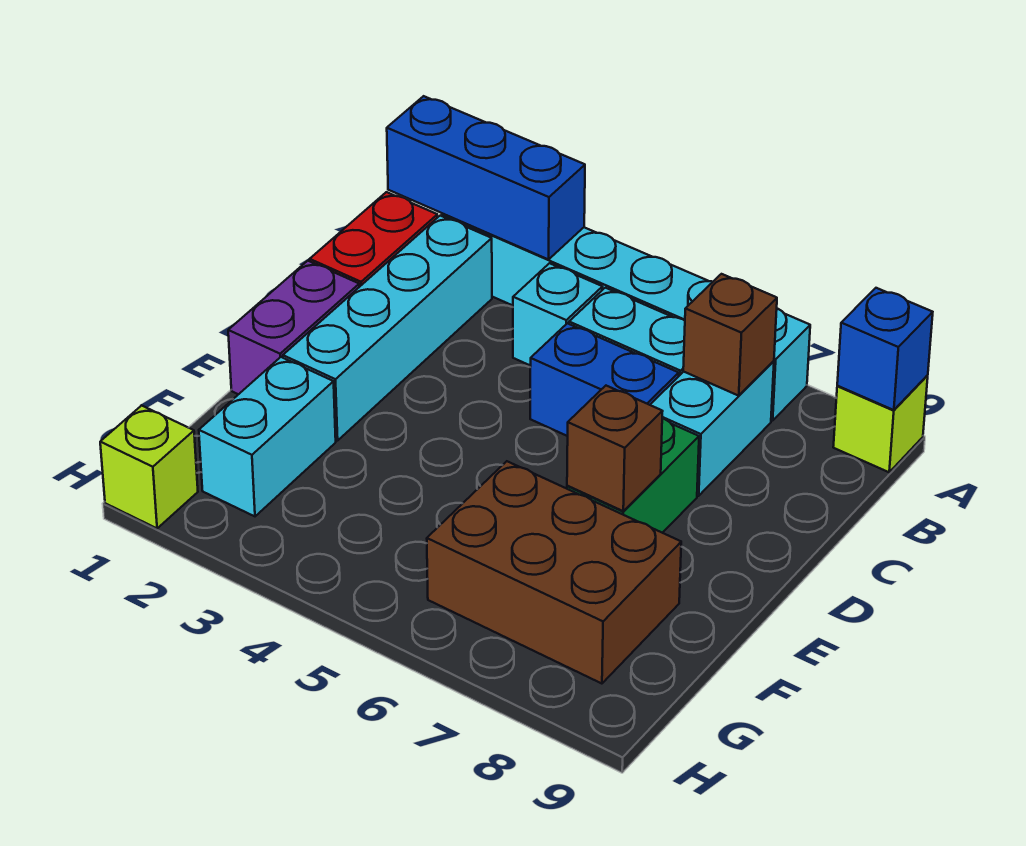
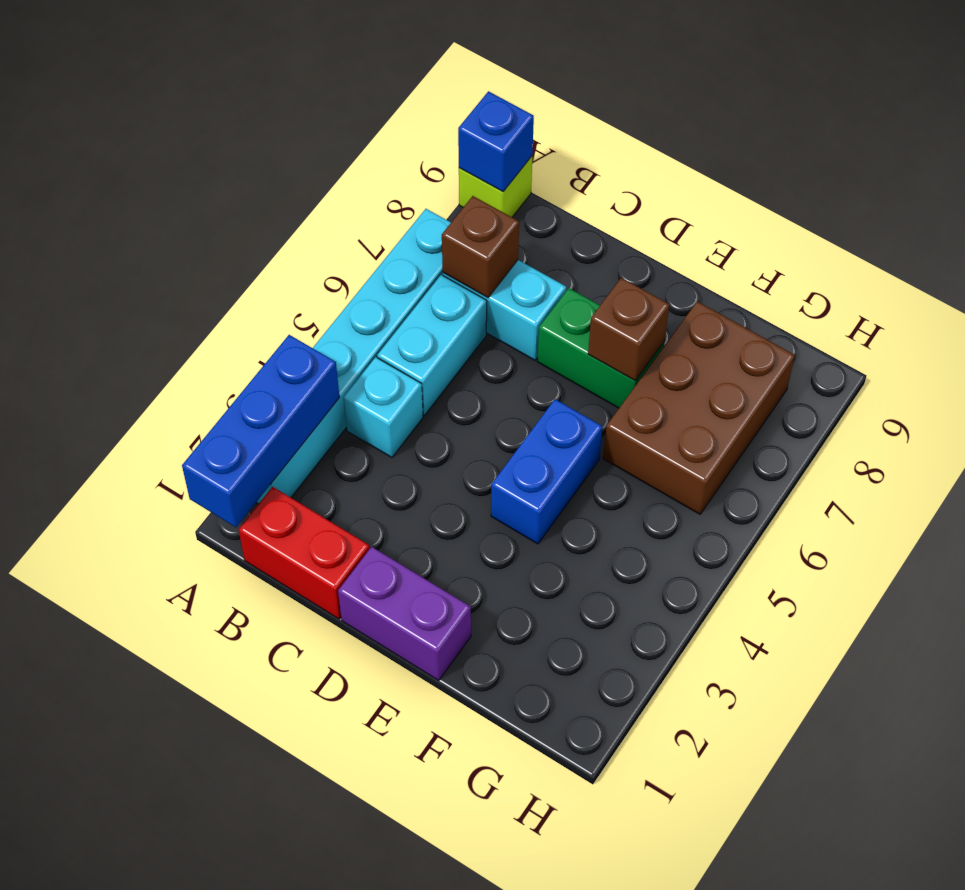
cyan 1x4 brick [283,216,492,441] -> none
blue 1x2 brick [530,323,679,436] -> blue 1x2 brick moved to [491,399,603,544]
cyan 1x2 brick [199,357,336,516] -> none
lime 1x1 brick [100,406,198,528] -> none

